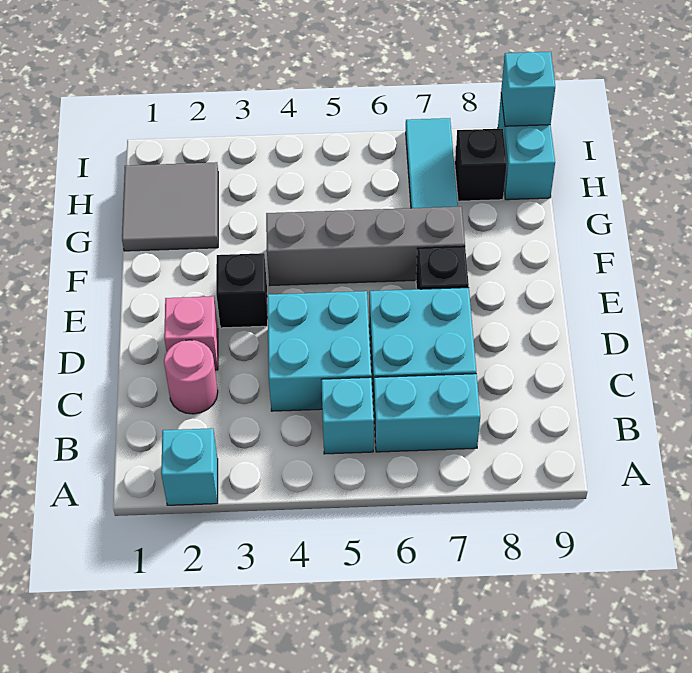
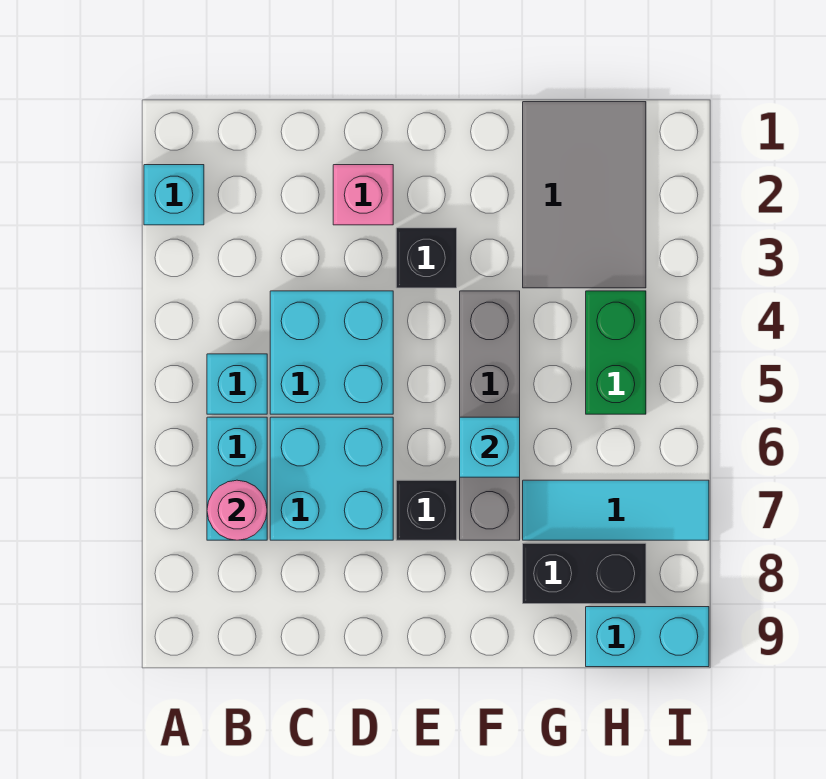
pink 1x1 round brick [164,340,218,414] -> pink 1x1 round brick moved to [207,480,267,540]
grey 2x2 tile [122,162,218,251] -> grey 2x3 tile [523,102,646,288]
none -> green 1x2 brick [586,291,646,414]
black 1x1 brick [455,129,507,201] -> black 1x2 brick [523,543,646,604]
cyan 1x1 brick [501,52,555,126] -> cyan 1x1 brick moved to [460,417,520,477]

